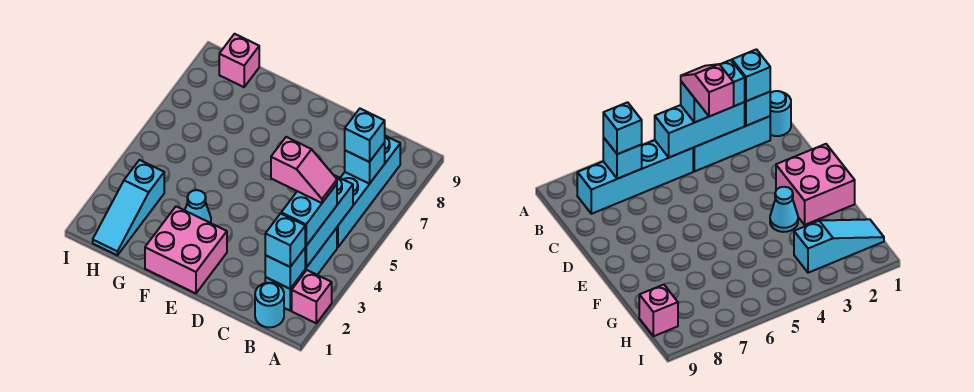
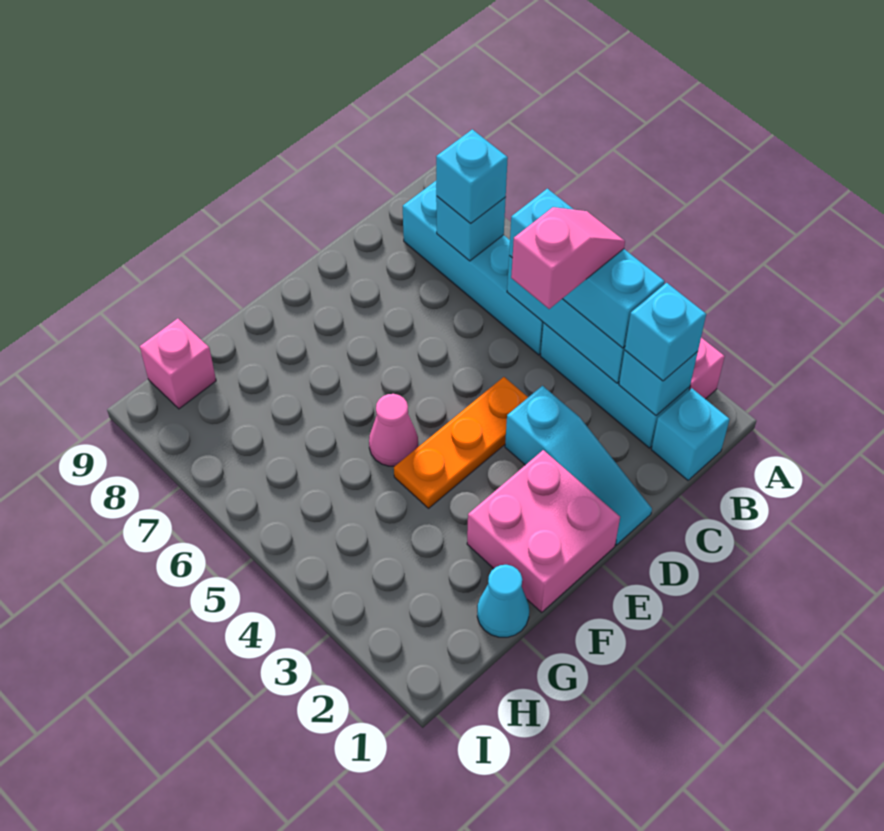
cyan 1x1 round brick [255,283,284,327] -> cyan 1x1 brick [651,388,730,480]
cyan 1x2 brick [281,184,337,246] -> cyan 1x3 brick [509,189,665,348]
none -> orange 1x3 plate [394,377,528,508]
cyan 1x1 cone [185,190,211,223] -> cyan 1x1 cone moved to [477,565,529,637]
none -> pink 1x1 cone [369,394,418,466]
cyan 1x3 slope [93,160,164,255] -> cyan 1x3 slope moved to [505,386,652,545]

